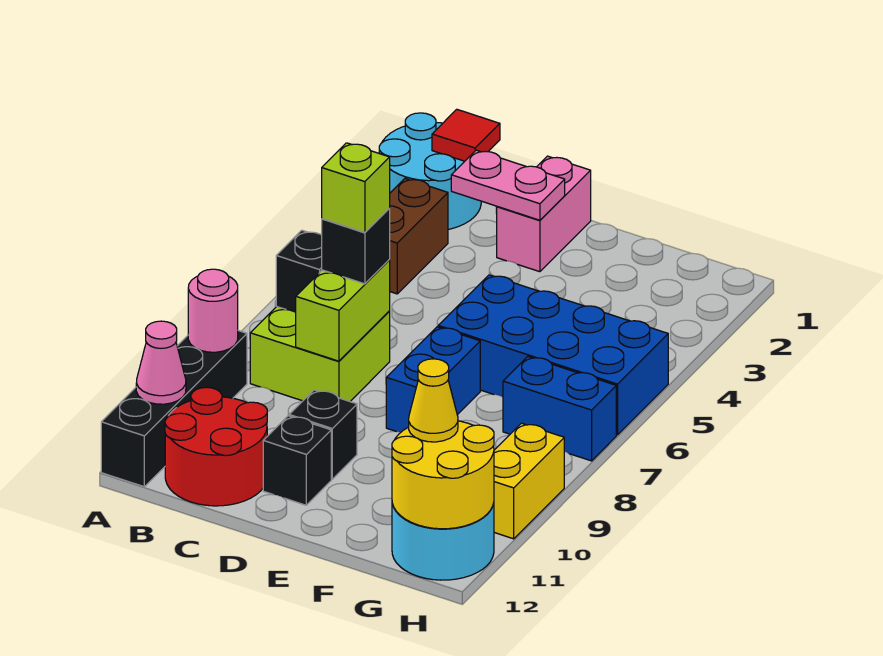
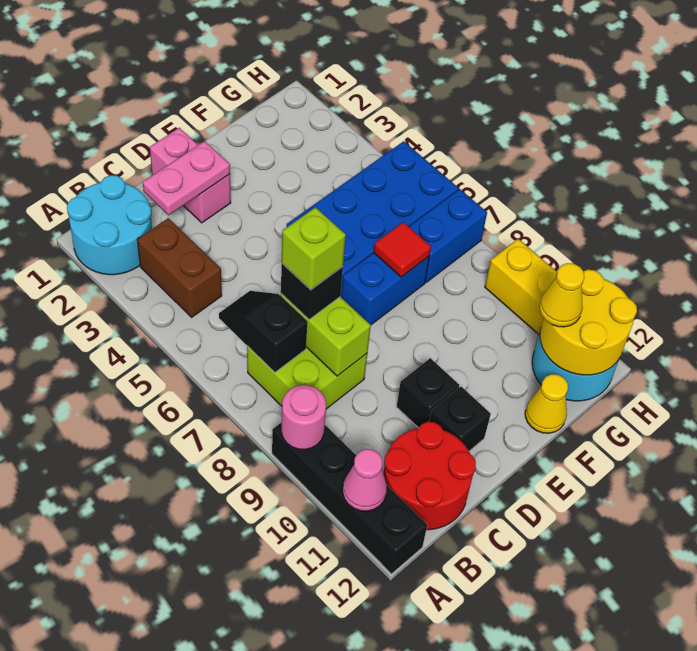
red 1x1 tile [432,109,500,161] -> red 1x1 tile moved to [374,222,431,277]
blue 1x2 brick [386,327,480,432] -> blue 1x2 brick turned to [341,253,429,325]
none -> yellow 1x1 cone [525,374,568,433]

